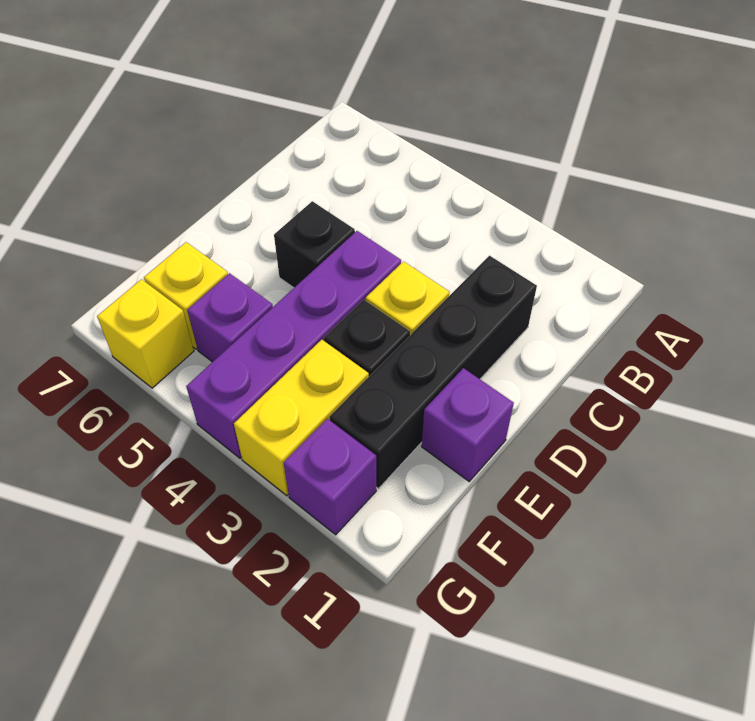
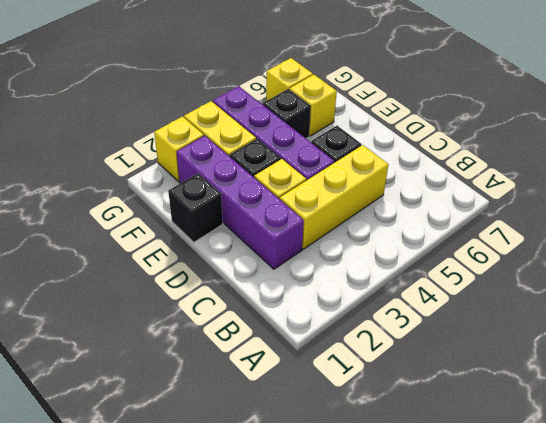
black 1x4 brick [329,256,537,489] -> purple 1x4 brick [177,136,304,269]
none -> yellow 1x3 brick [280,145,389,249]
purple 1x1 brick [422,368,514,481] -> black 1x1 brick [168,173,223,242]
purple 1x1 brick [187,273,273,362] -> black 1x1 brick [263,89,311,138]
purple 1x1 brick [284,419,376,535] -> yellow 1x1 brick [154,117,204,181]

